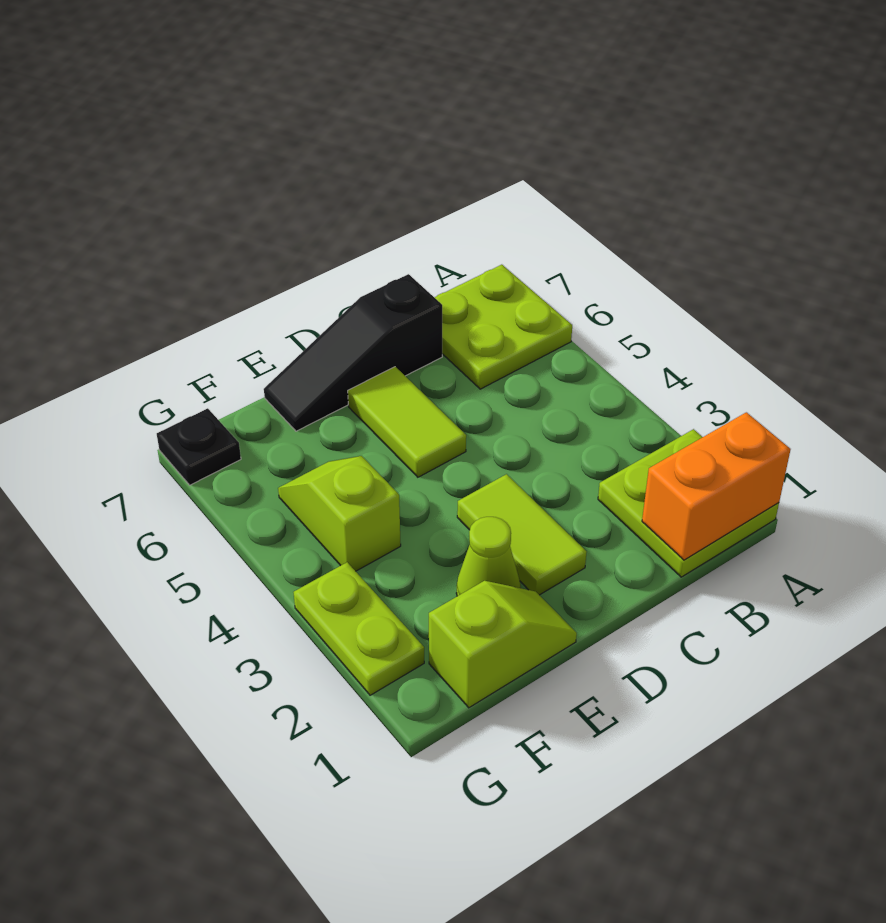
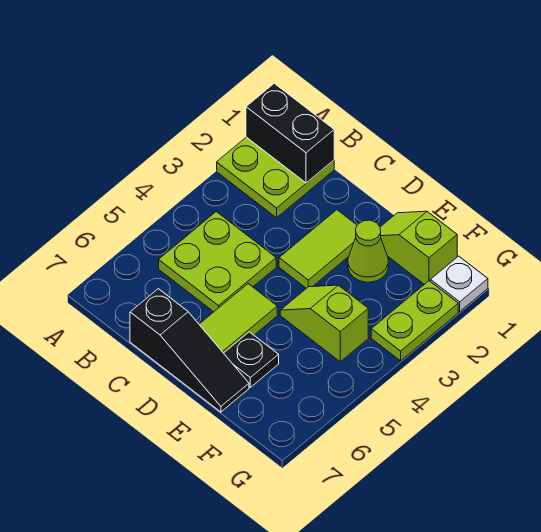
orange 1x2 brick [642,412,791,560] -> black 1x2 brick [246,83,334,183]
lime 2x2 plate [434,265,572,389] -> lime 2x2 plate moved to [159,212,276,312]
lime 1x2 slope [278,456,401,571] -> lime 1x2 slope turned to [280,285,368,362]
none -> white 1x1 plate [430,256,488,311]
black 1x1 plate [157,408,241,485] -> black 1x1 plate moved to [224,332,279,387]

